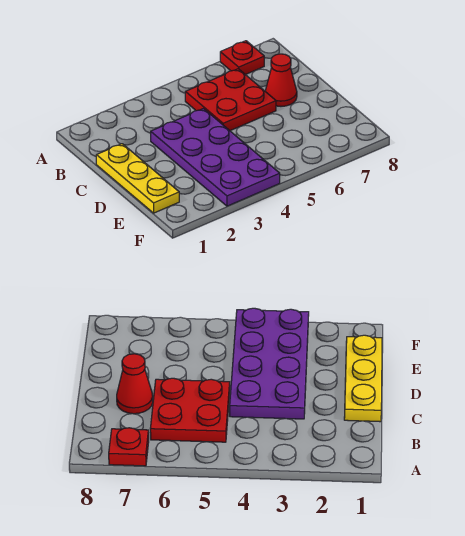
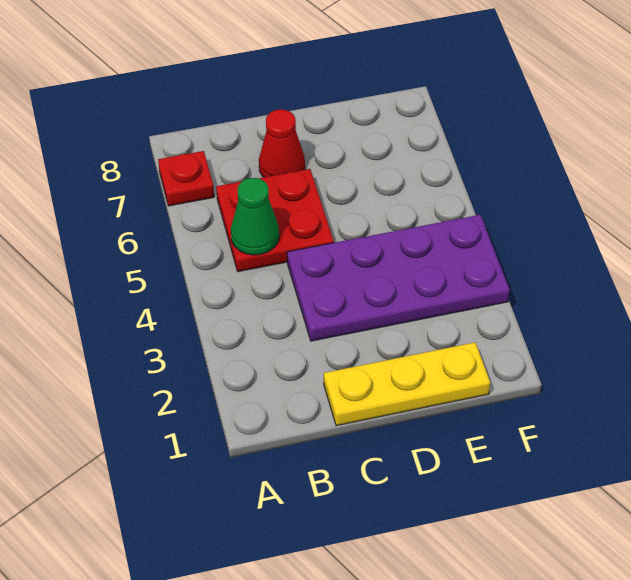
none -> green 1x1 cone [231,178,279,255]

